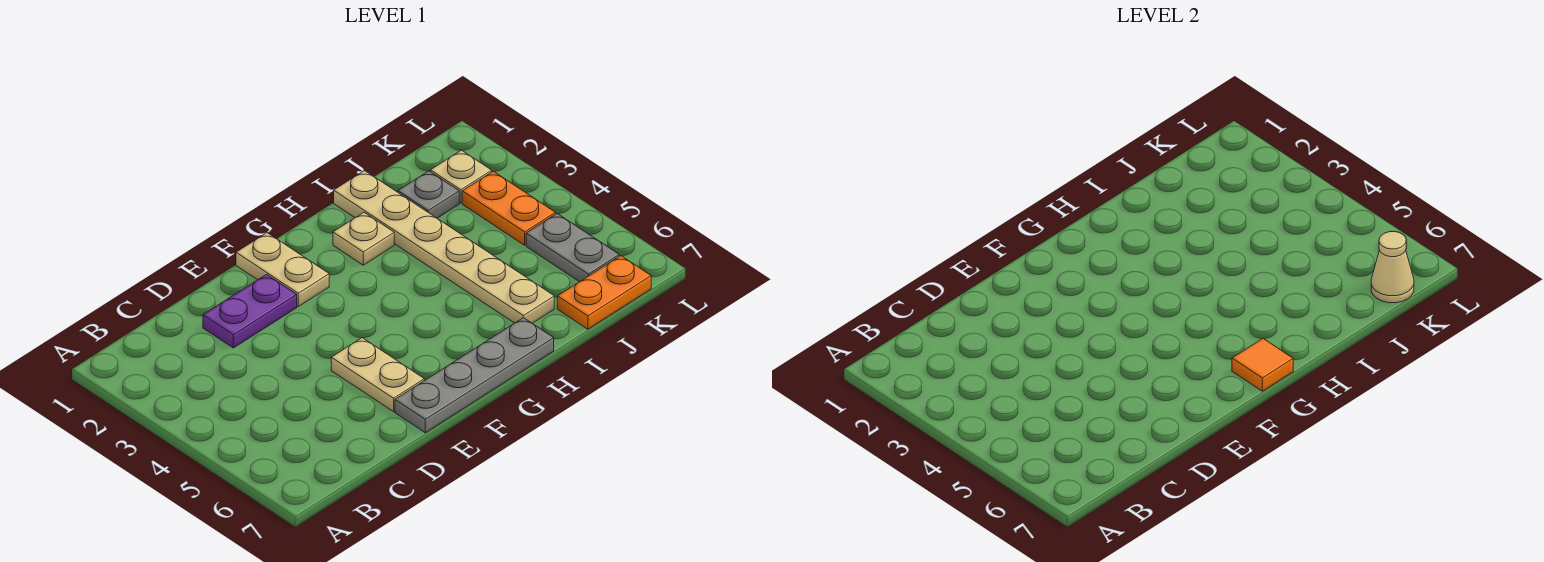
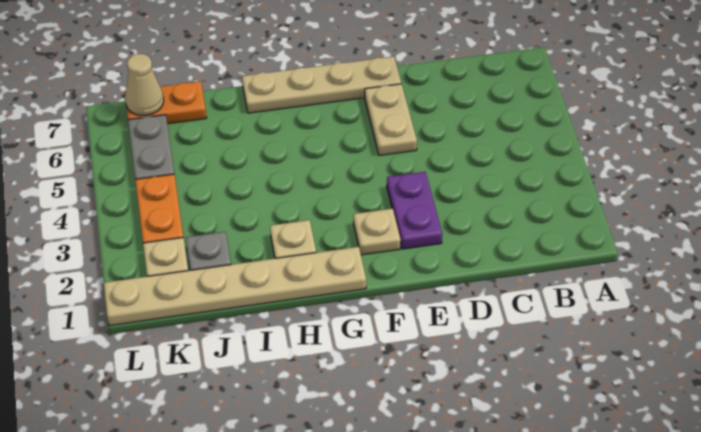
purple 1x2 plate [203,274,297,348] -> purple 1x2 plate turned to [387,172,442,249]
grey 1x4 plate [395,318,554,433] -> tan 1x4 plate [242,56,401,113]
tan 1x2 plate [236,233,329,307] -> tan 1x1 plate [353,209,401,255]
orange 1x1 tile [1232,339,1293,391] -> none
tan 1x6 plate [334,171,554,323] -> tan 1x6 plate turned to [104,247,366,326]

